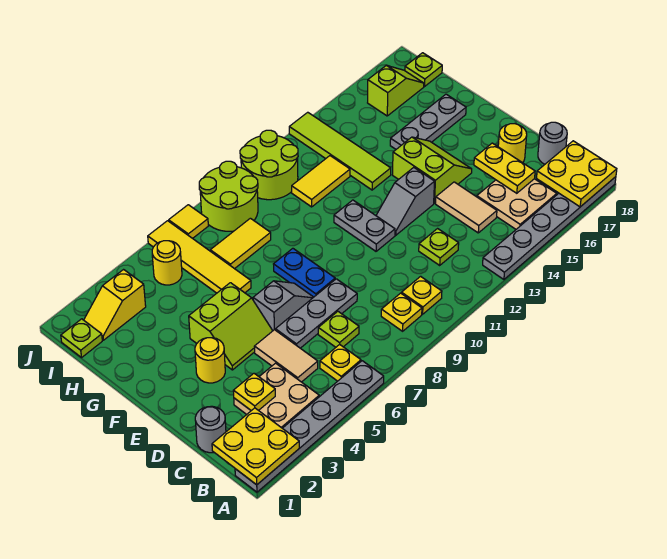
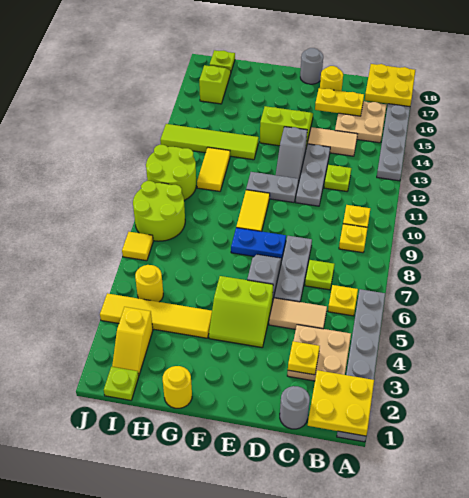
grey 1x1 round brick [538,122,567,164] -> grey 1x1 round brick moved to [300,48,323,84]
yellow 1x1 round brick [195,338,225,383] -> yellow 1x1 round brick moved to [163,366,192,408]
lime 2x2 slope [189,283,273,370] -> lime 2x2 slope turned to [209,276,273,347]
yellow 1x4 tile [148,221,251,293] -> yellow 1x4 tile moved to [100,293,212,338]
grey 1x3 plate [390,94,466,149] -> grey 1x3 plate moved to [296,144,330,206]
yellow 1x2 tile [210,218,271,269] -> yellow 1x2 tile moved to [236,190,270,232]

